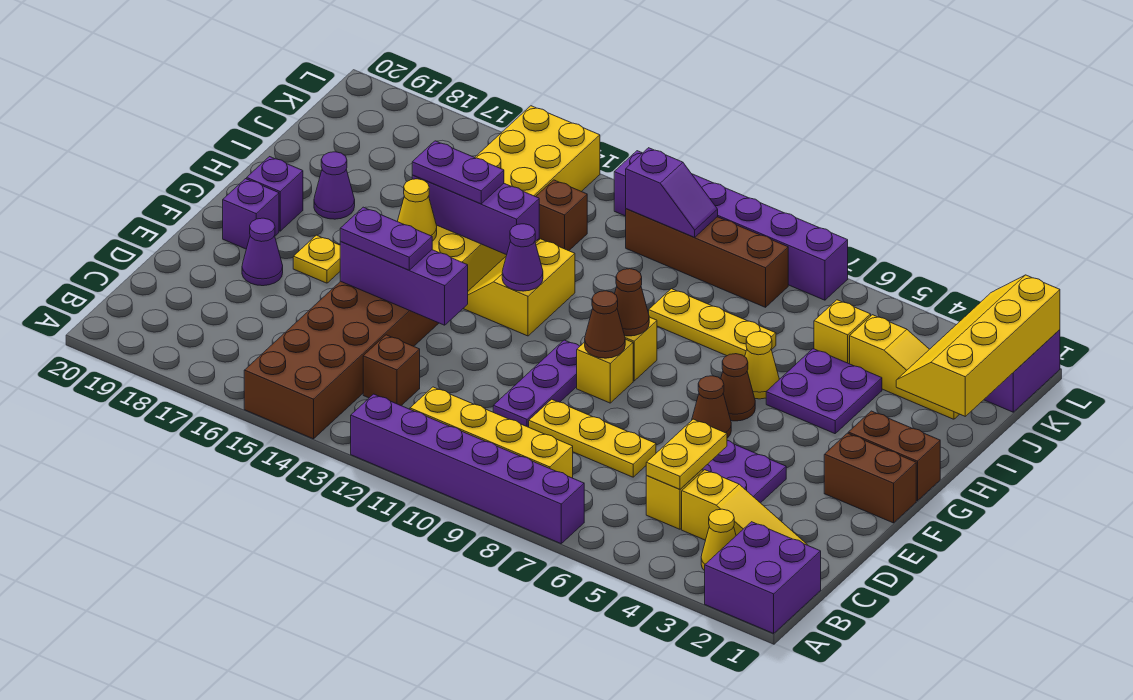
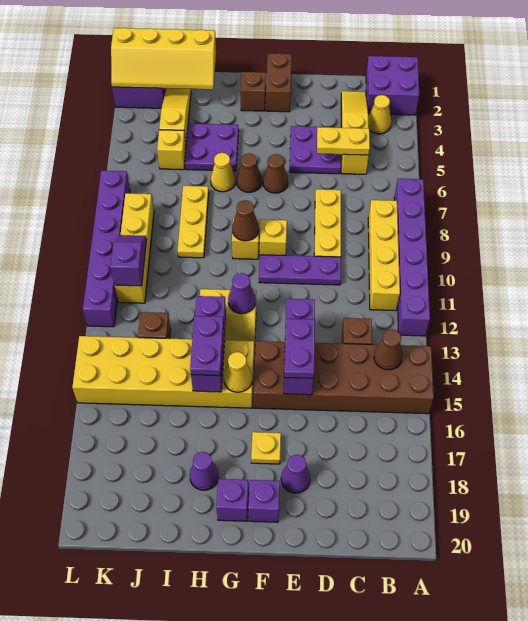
brown 1x1 cone [585,291,625,358] -> brown 1x1 cone moved to [374,329,403,370]
brown 1x2 brick [848,411,940,501] -> brown 1x1 brick [240,72,266,111]
brown 1x4 brick [626,209,788,307] -> yellow 1x4 brick [115,193,154,303]

